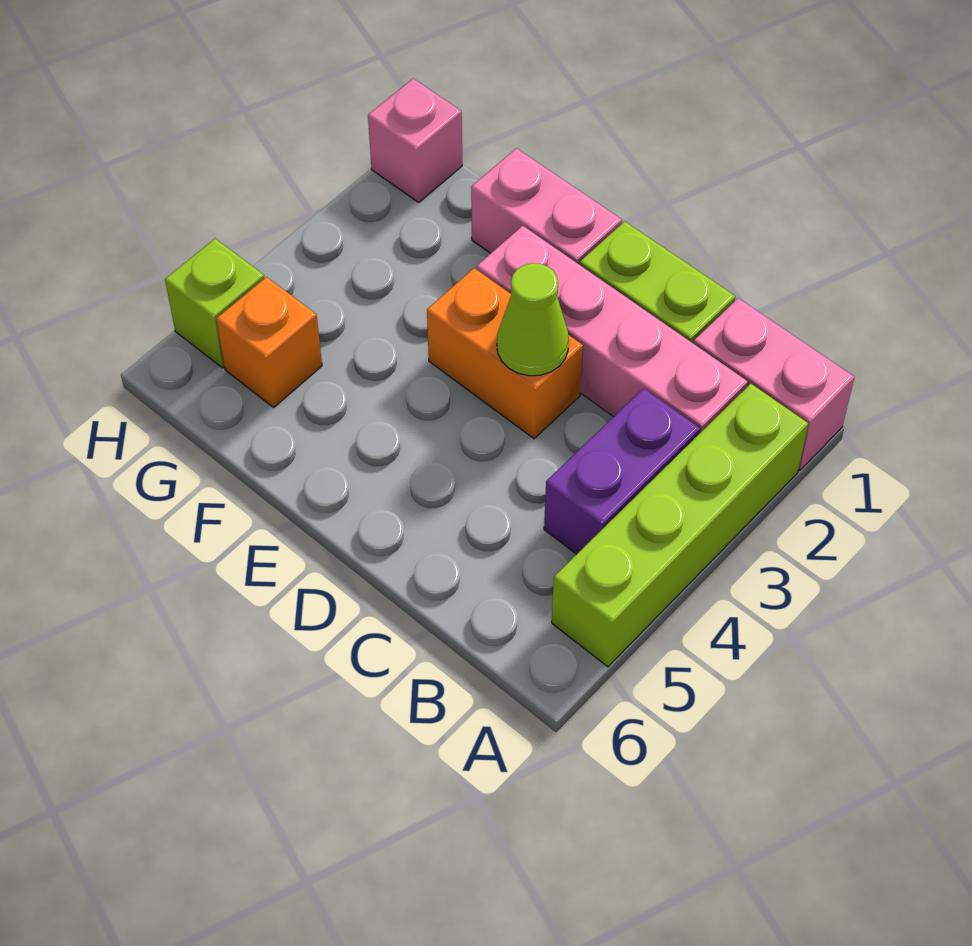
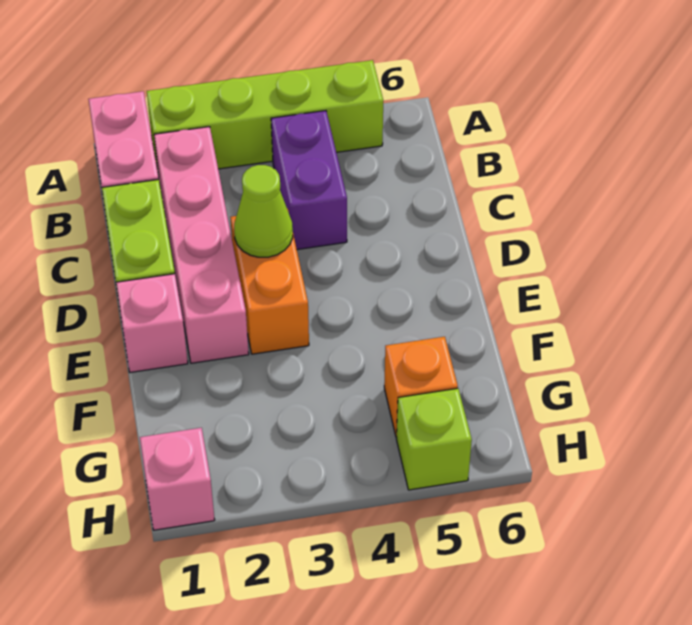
purple 1x2 brick [544,388,700,554] -> purple 1x2 brick turned to [271,111,347,250]
pink 1x2 brick [471,148,622,265] -> pink 1x1 brick [116,274,188,372]

